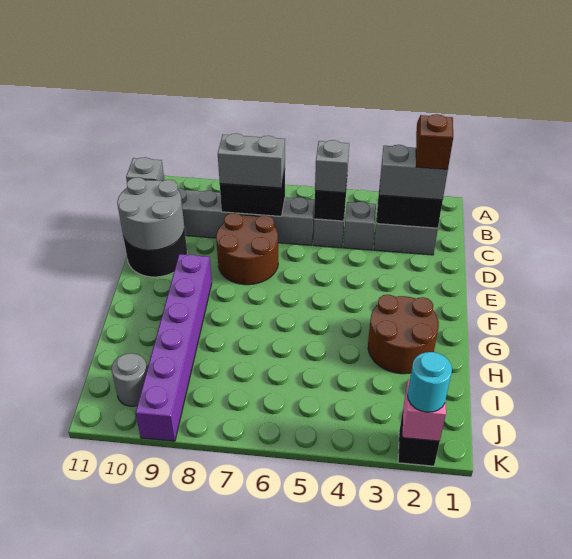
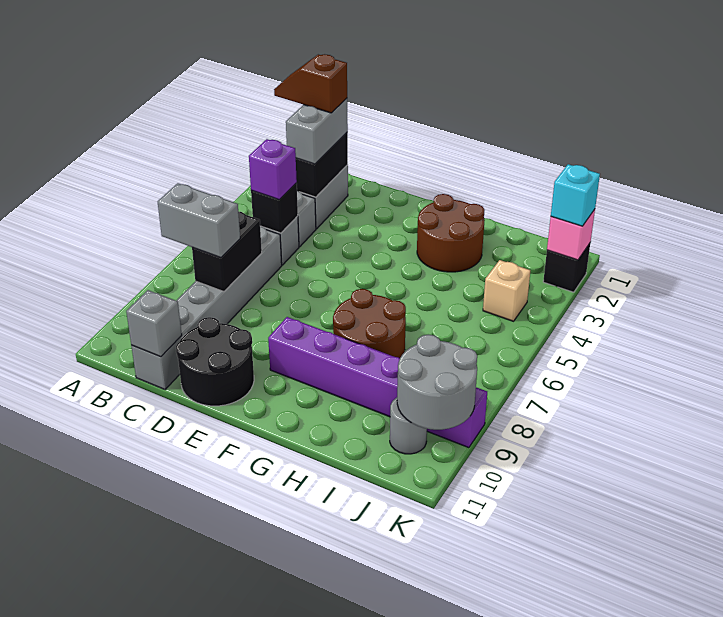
grey 1x1 brick [315,140,349,193] -> purple 1x1 brick [249,139,297,200]
grey 1x2 brick [218,133,285,188] -> grey 1x2 brick turned to [158,183,240,258]
brown 2x2 round brick [216,213,278,285] -> brown 2x2 round brick moved to [333,289,406,358]
grey 2x2 round brick [117,177,184,250] -> grey 2x2 round brick moved to [397,334,477,430]
none -> tan 1x1 brick [483,260,530,321]
cyan 1x1 round brick [407,352,452,412] -> cyan 1x1 brick [551,164,600,226]

